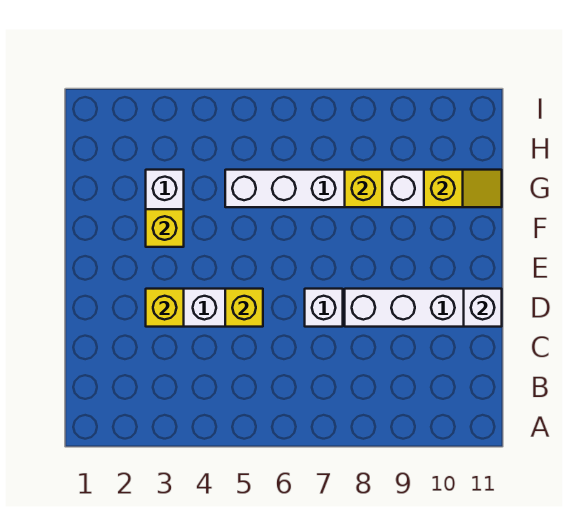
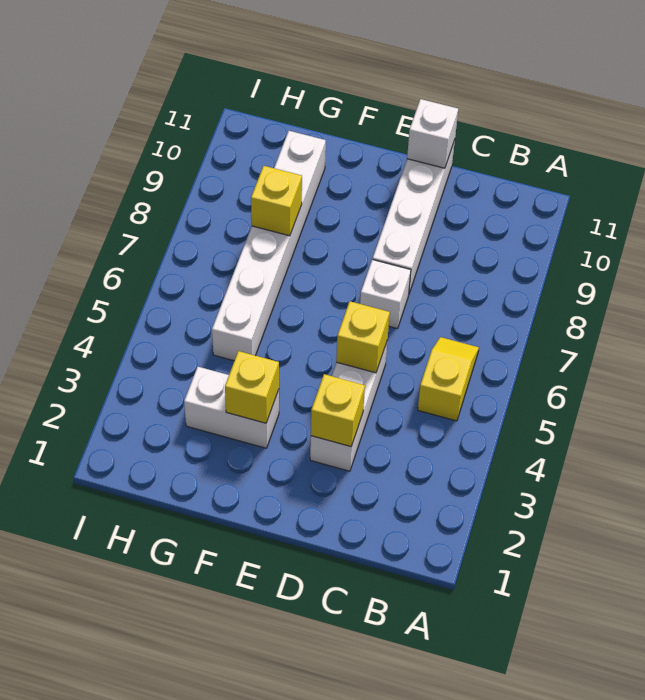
yellow 1x2 slope [424,170,502,207] -> yellow 1x2 slope moved to [418,337,479,421]

